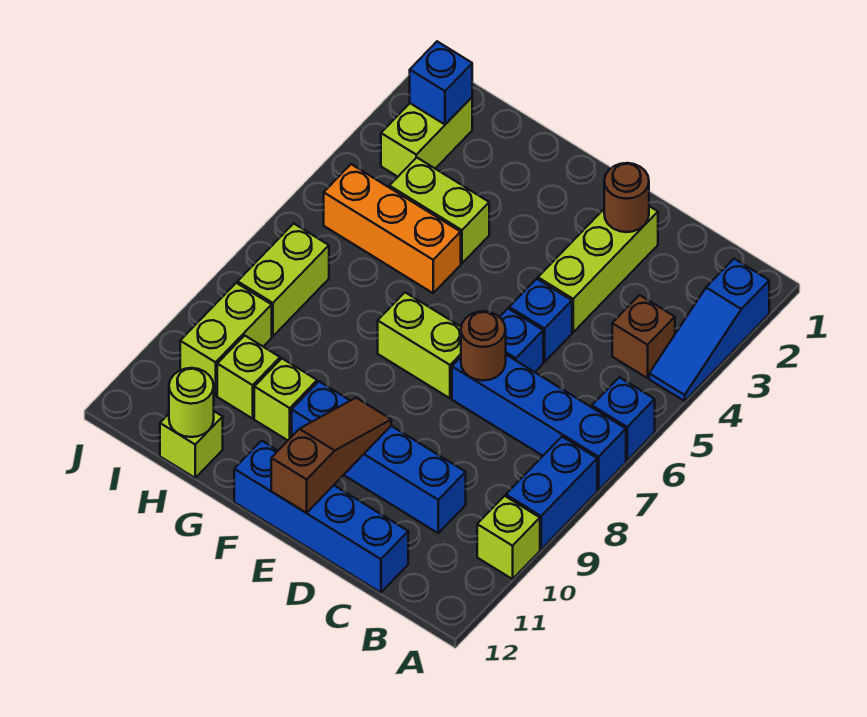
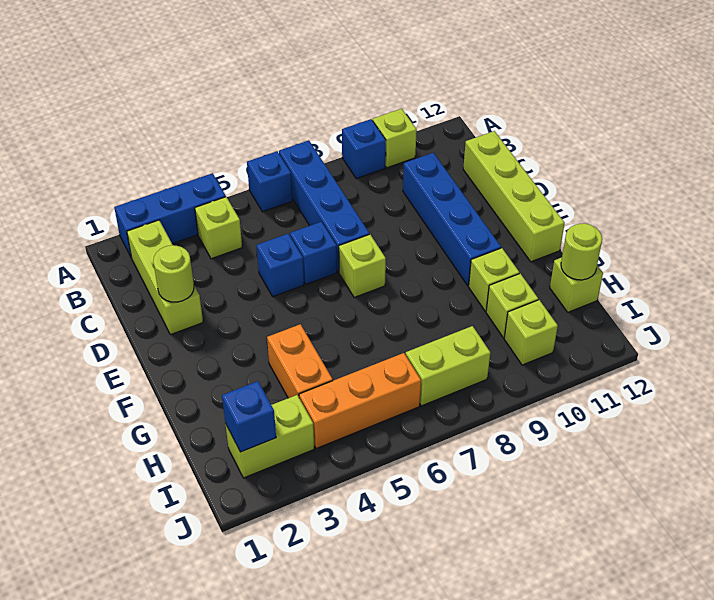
blue 1x3 slope [649,259,769,401] -> blue 1x3 brick [114,173,226,257]
blue 1x2 brick [506,437,597,549] -> blue 1x1 brick [342,119,386,179]
brown 1x1 brick [612,295,675,378] -> lime 1x1 brick [195,197,242,259]
blue 1x4 brick [234,441,408,593] -> lime 1x4 brick [463,131,565,262]
lime 1x3 brick [538,206,658,332] -> lime 1x3 brick turned to [127,220,203,335]
brown 1x1 round brick [604,163,649,232] -> lime 1x1 round brick [153,245,194,302]
brown 1x1 round brick [461,311,506,380] -> none
lime 1x2 brick [378,292,461,398] -> lime 1x1 brick [339,234,386,298]
brown 1x3 slope [271,398,391,513] -> none
lime 1x2 brick [389,158,489,264] -> orange 1x2 brick [267,324,333,398]
orange 1x3 brick [324,164,461,293] -> orange 1x3 brick turned to [299,353,421,449]
lime 1x2 brick [180,283,272,396] -> lime 1x1 brick [504,300,558,365]

